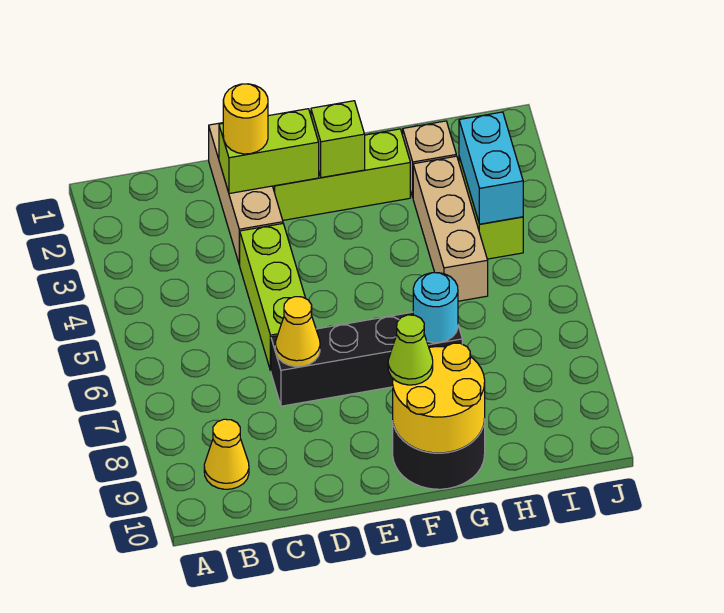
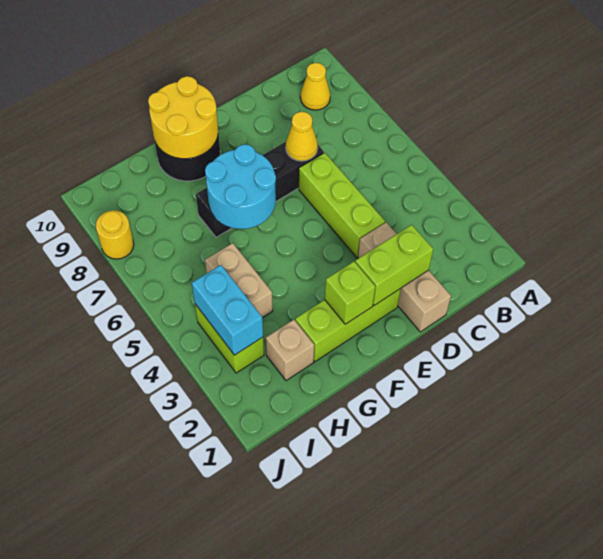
yellow 1x1 round brick [223,84,268,154] -> yellow 1x1 round brick moved to [96,210,134,259]
lime 1x1 cone [388,315,433,385] -> none
cyan 1x1 round brick [413,273,458,343] -> cyan 2x2 round brick [205,144,276,229]
tan 1x3 brick [413,156,488,301] -> tan 1x2 brick [205,243,273,318]

